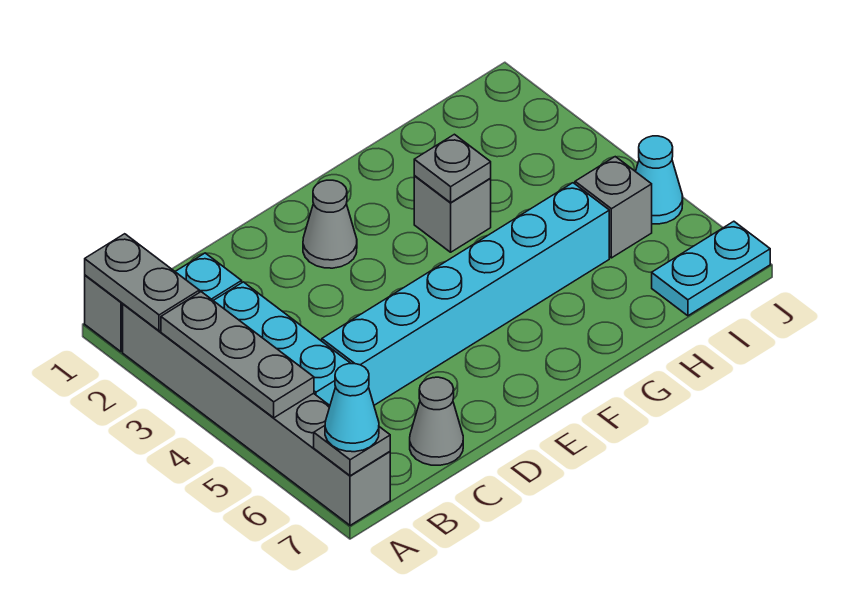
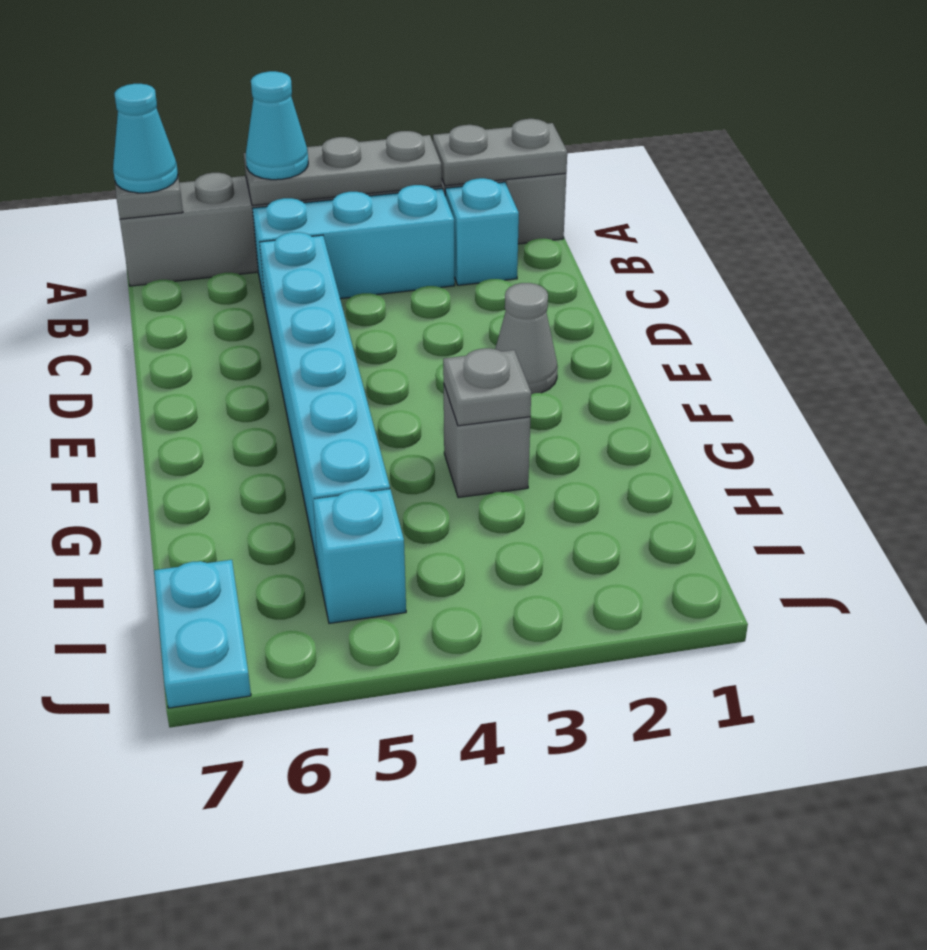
grey 1x1 cone [410,377,463,465] -> none
grey 1x1 brick [575,157,652,258] -> cyan 1x1 brick [313,489,406,623]
cyan 1x1 cone [636,136,683,224] -> cyan 1x1 cone moved to [246,71,308,180]

